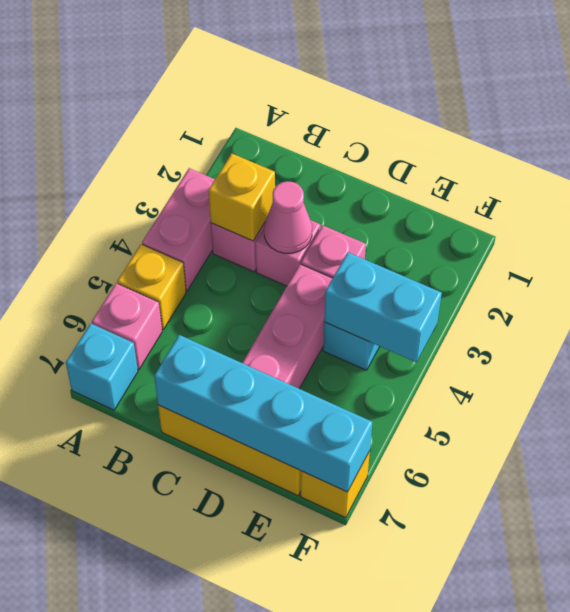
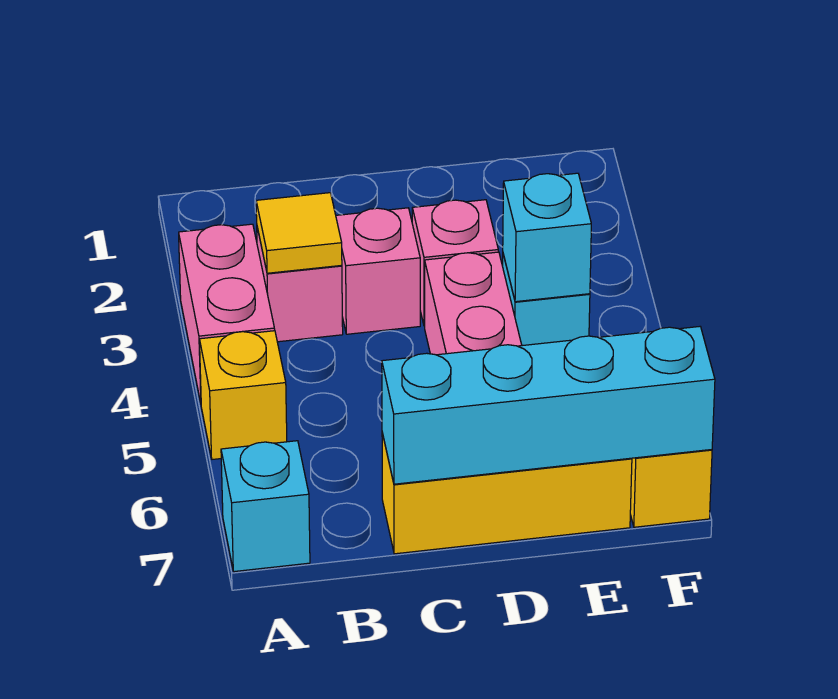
pink 1x1 brick [92,283,162,369] -> none
yellow 1x1 brick [209,153,275,241] -> yellow 1x1 tile [256,193,342,273]
pink 1x1 cone [264,181,312,253] -> none
cyan 1x2 brick [324,252,442,362] -> cyan 1x1 brick [503,173,591,302]

